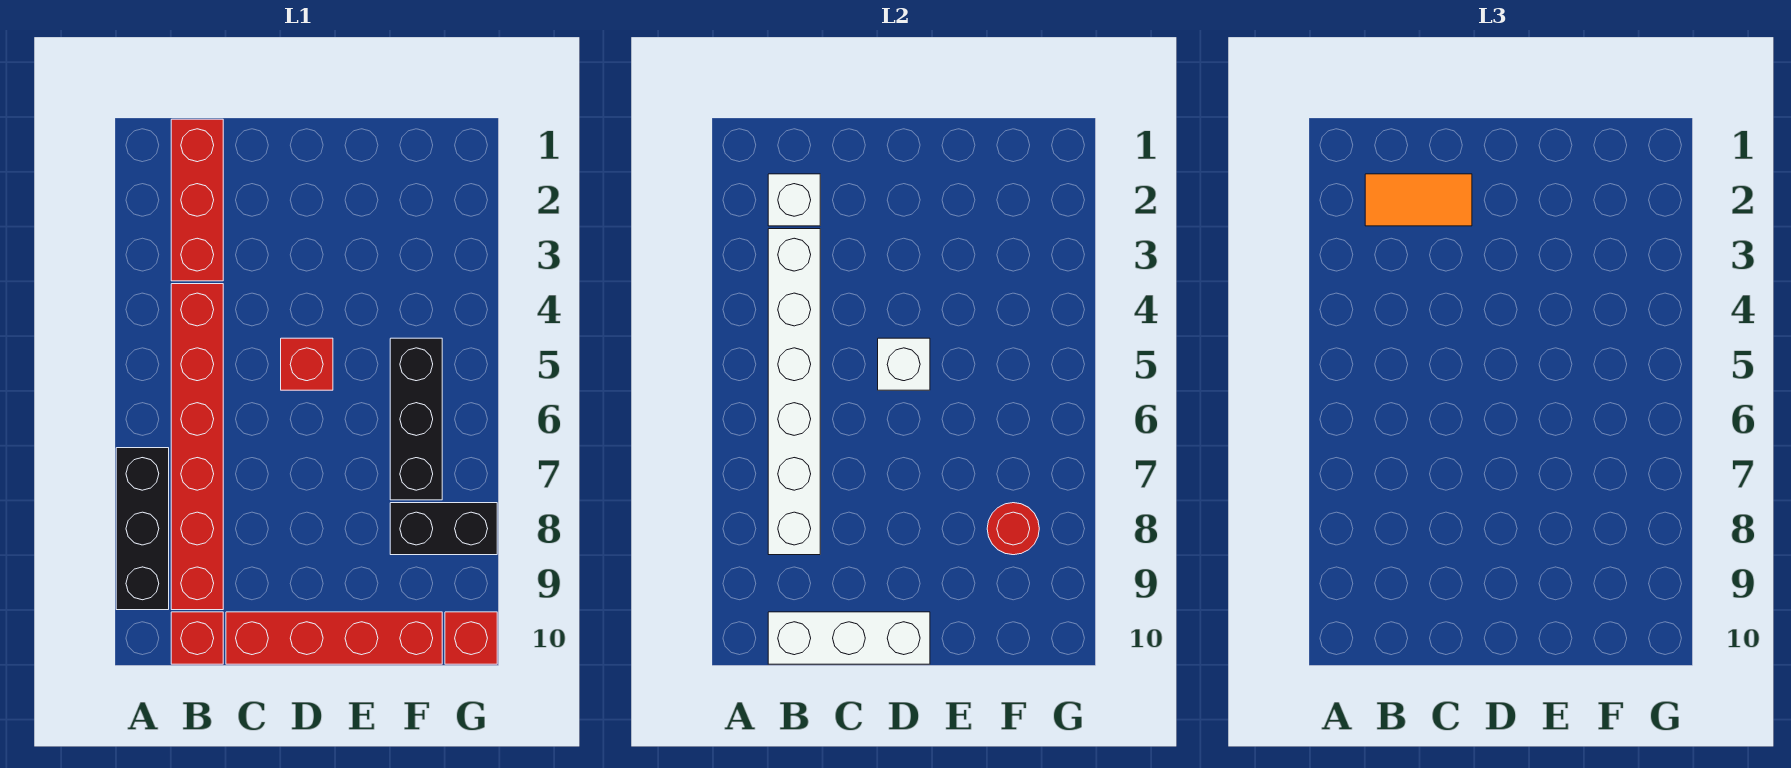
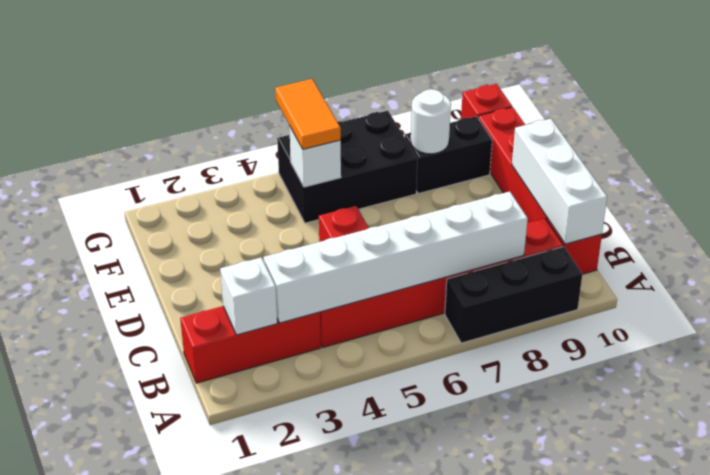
orange 1x2 tile [1365,174,1472,226] -> orange 1x2 tile moved to [275,79,341,149]
white 1x1 brick [878,338,930,390] -> white 1x1 brick moved to [289,126,341,187]
black 1x3 brick [390,338,442,500] -> black 2x3 brick [277,111,418,223]
black 1x2 brick [390,503,497,555] -> black 1x2 brick turned to [405,116,492,194]
red 1x1 round brick [987,503,1039,555] -> white 1x1 round brick [411,89,451,154]

